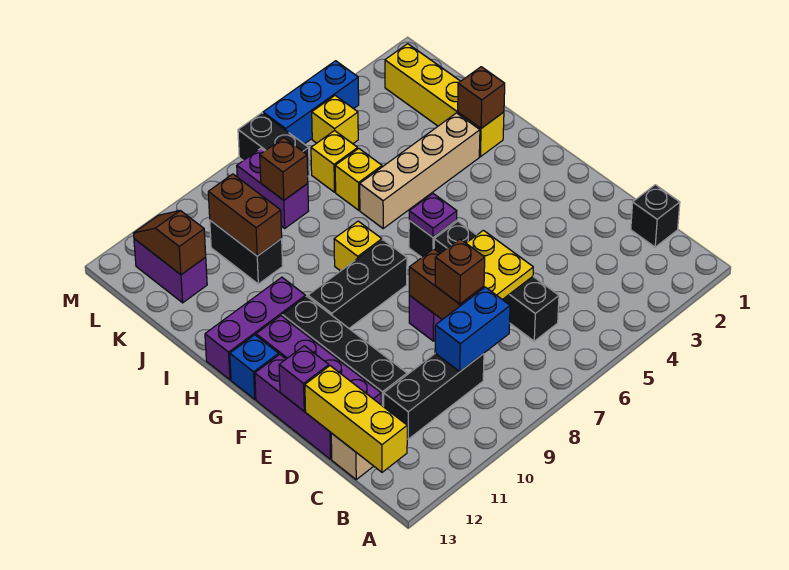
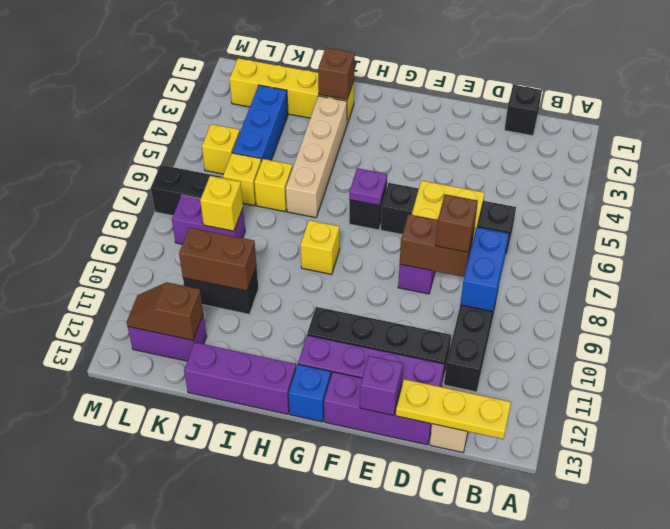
yellow 1x3 brick [305,366,407,472] -> yellow 1x3 plate [396,379,511,439]
black 1x3 brick [308,240,407,328] -> none
purple 1x3 brick [205,277,306,380] -> purple 1x3 brick turned to [184,343,296,414]
brown 1x1 brick [260,138,308,200] -> yellow 1x1 brick [200,176,243,231]
blue 1x3 brick [263,61,359,144] -> blue 1x3 brick moved to [232,85,288,161]

